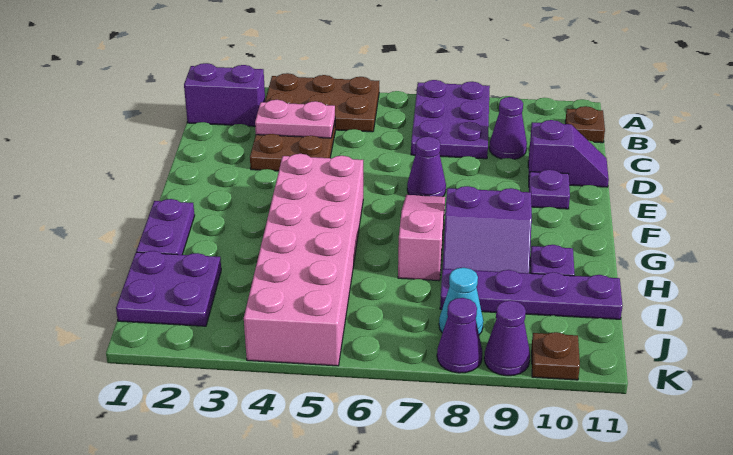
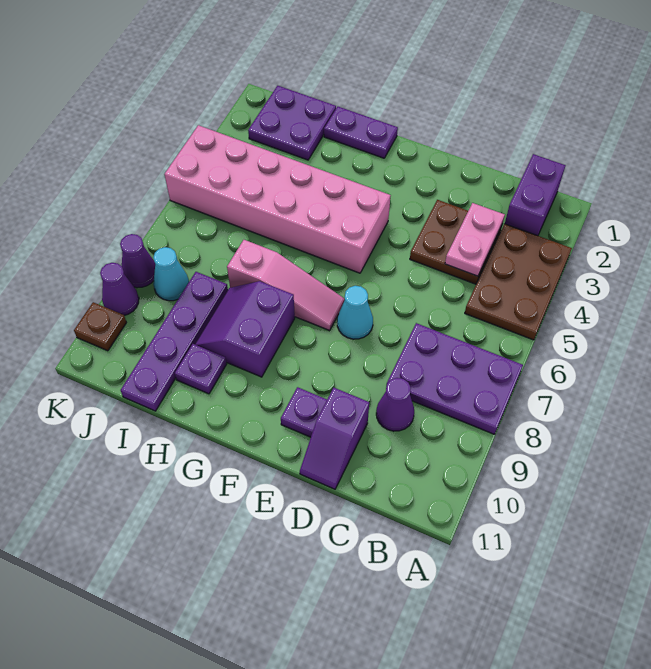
brown 1x1 plate [565,106,605,143] -> none
purple 1x1 cone [407,137,446,196] -> cyan 1x1 cone [337,286,373,339]

